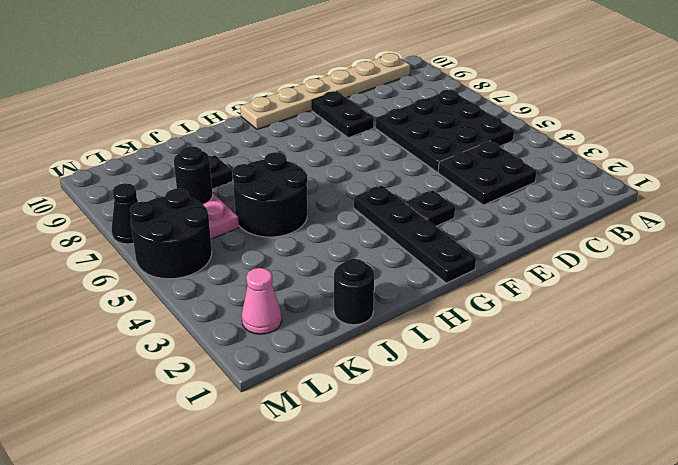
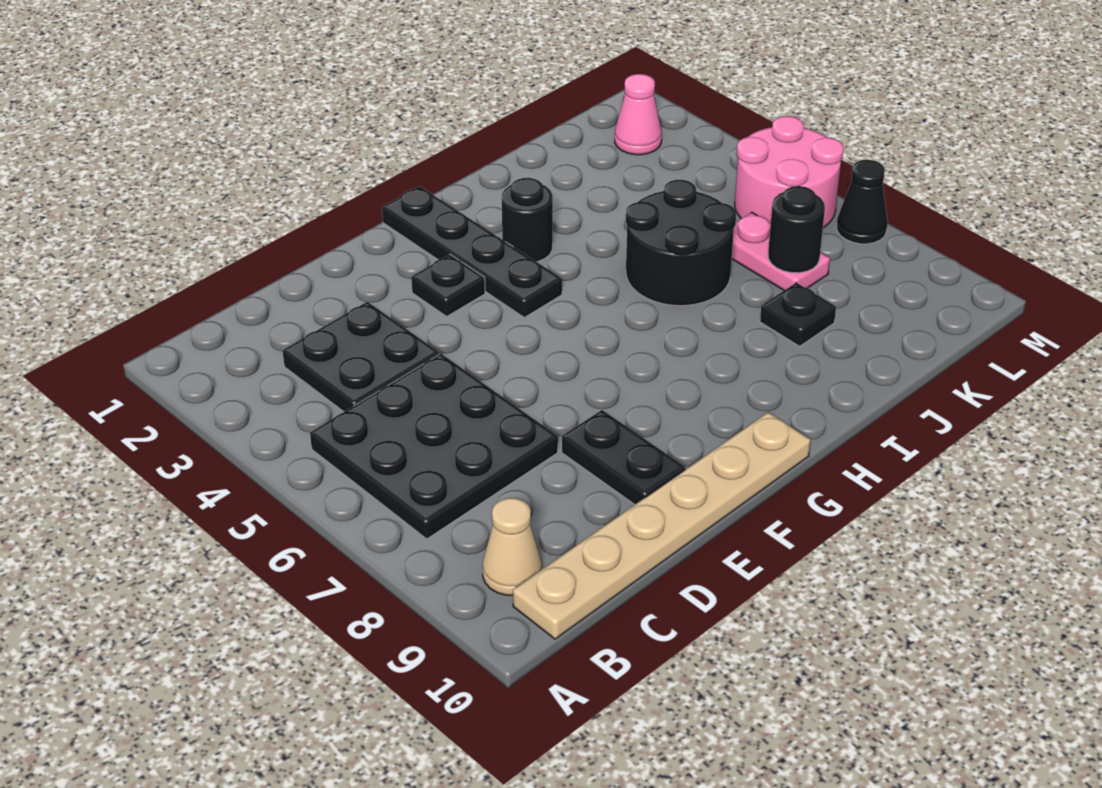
none -> tan 1x1 cone [482,498,542,595]
black 1x1 round brick [334,259,374,325] -> black 1x1 round brick moved to [502,178,553,262]
black 2x2 round brick [130,189,212,279] -> pink 2x2 round brick [735,116,844,228]

